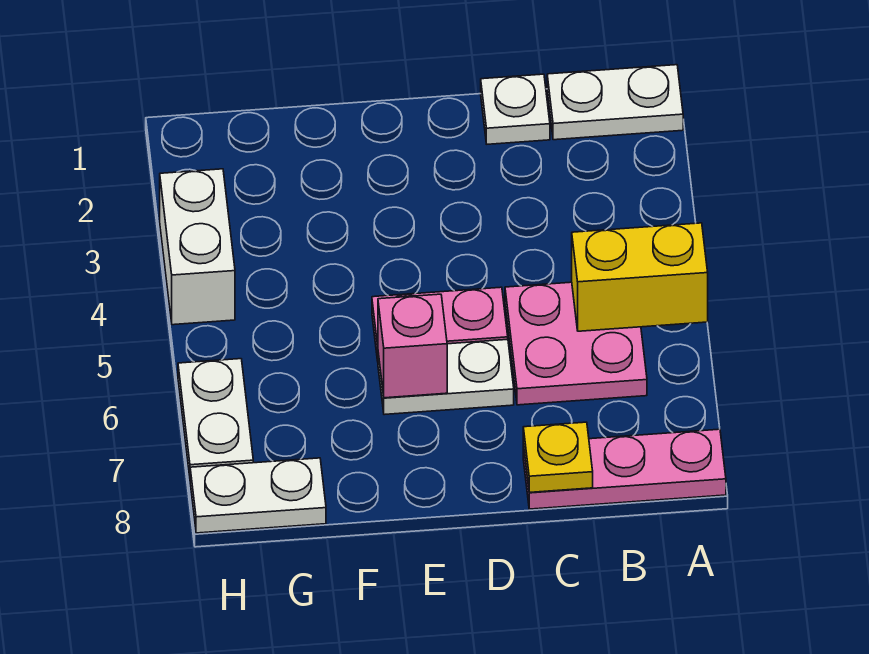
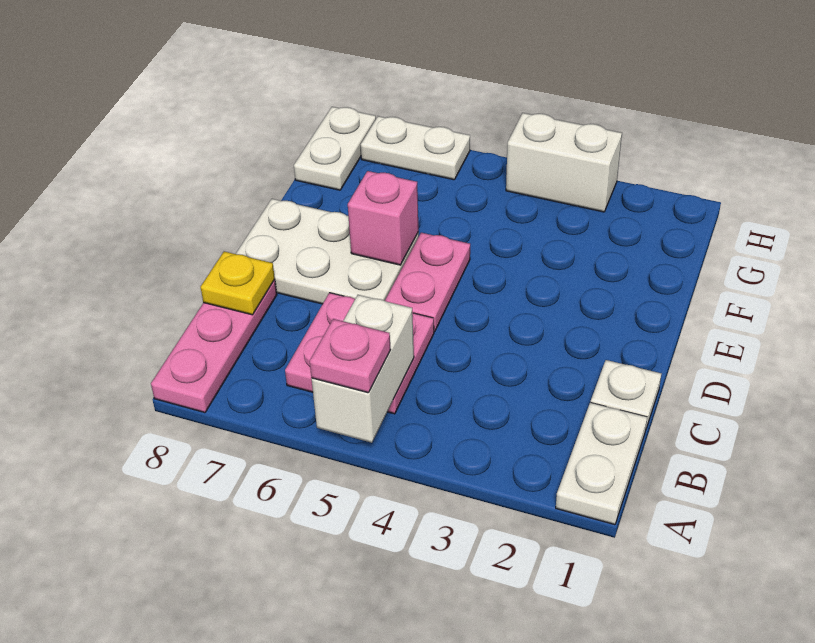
yellow 1x2 brick [572,223,708,331] -> white 1x2 brick [312,295,414,443]
none -> pink 1x1 plate [310,319,391,393]
white 1x2 plate [378,339,514,415] -> white 2x3 plate [236,199,419,304]

